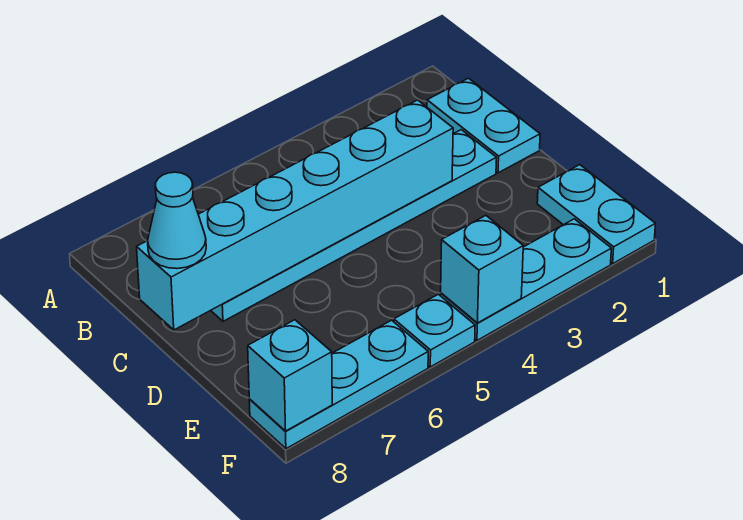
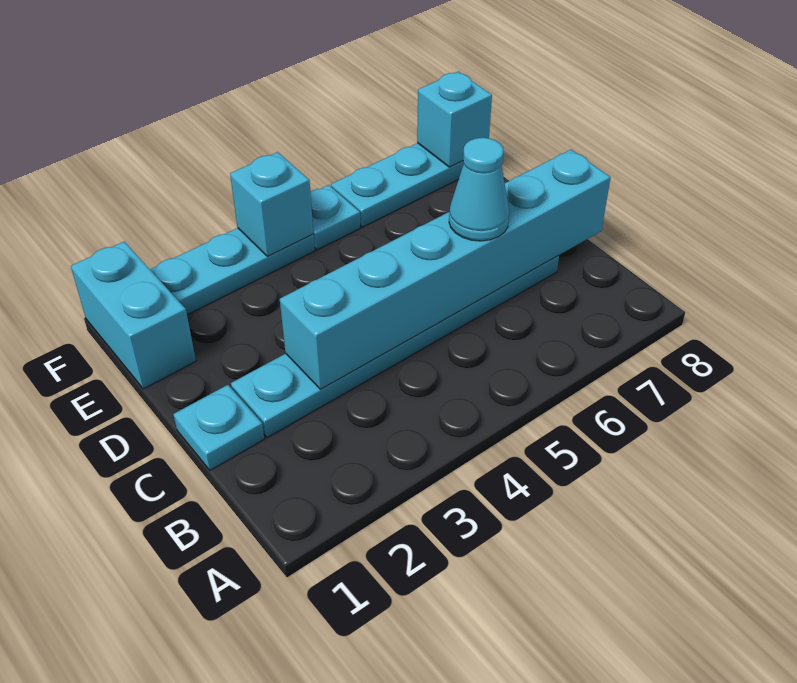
cyan 1x2 plate [427,78,540,173] -> cyan 1x1 plate [173,385,264,470]
cyan 1x1 cone [148,172,206,269] -> cyan 1x1 cone moved to [449,138,509,241]
cyan 1x2 plate [537,165,656,264] -> cyan 1x2 brick [71,241,196,389]

